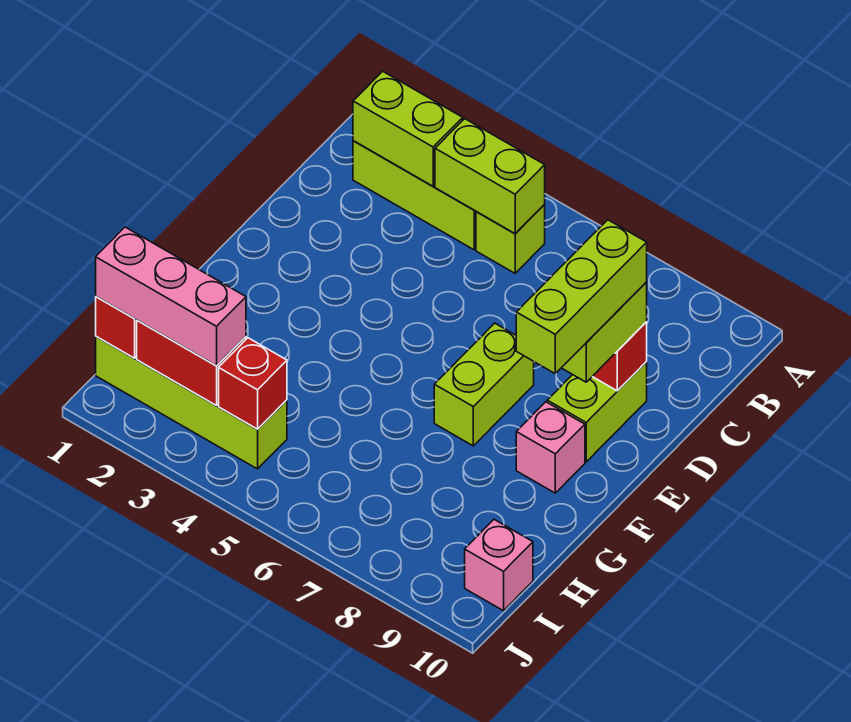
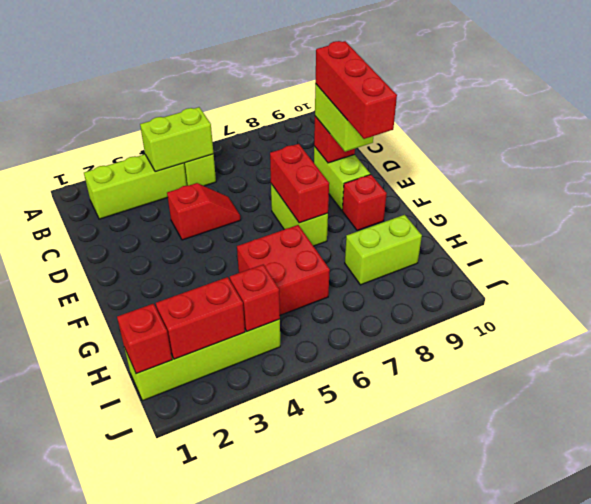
lime 1x2 brick [353,71,463,186] -> lime 1x2 brick moved to [345,215,422,285]
none -> red 1x2 slope [167,183,241,240]
lime 1x3 brick [516,220,647,374] -> red 1x3 brick [315,41,397,139]
none -> red 1x2 brick [270,144,329,223]
pink 1x1 brick [516,402,585,493] -> red 1x1 brick [342,174,387,231]
none -> red 2x2 brick [237,225,330,315]
pink 1x3 brick [96,227,246,366] -> none
pink 1x1 brick [465,520,533,611] -> none

